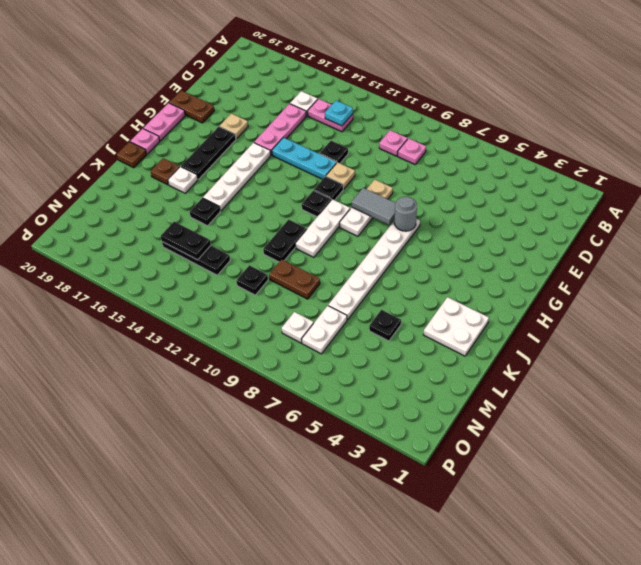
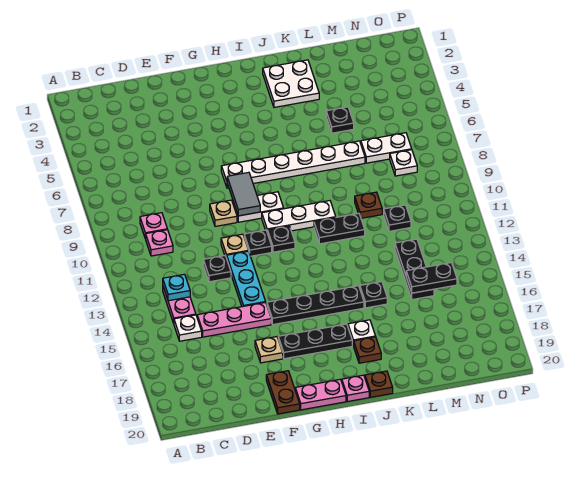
grey 1x1 round brick [394,197,417,231] -> none
white 1x4 plate [203,143,271,211] -> black 1x4 plate [267,286,364,325]
brown 1x2 plate [269,259,320,299] -> brown 1x1 plate [355,192,382,218]
black 1x2 plate [161,222,211,260] -> black 1x2 plate turned to [406,263,457,293]

